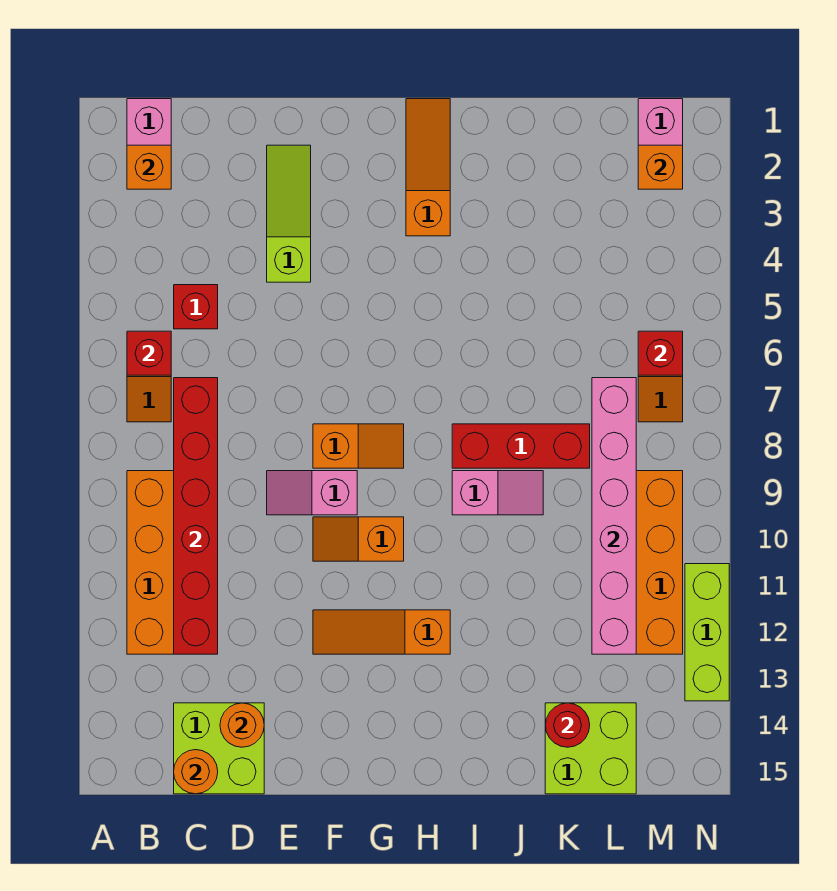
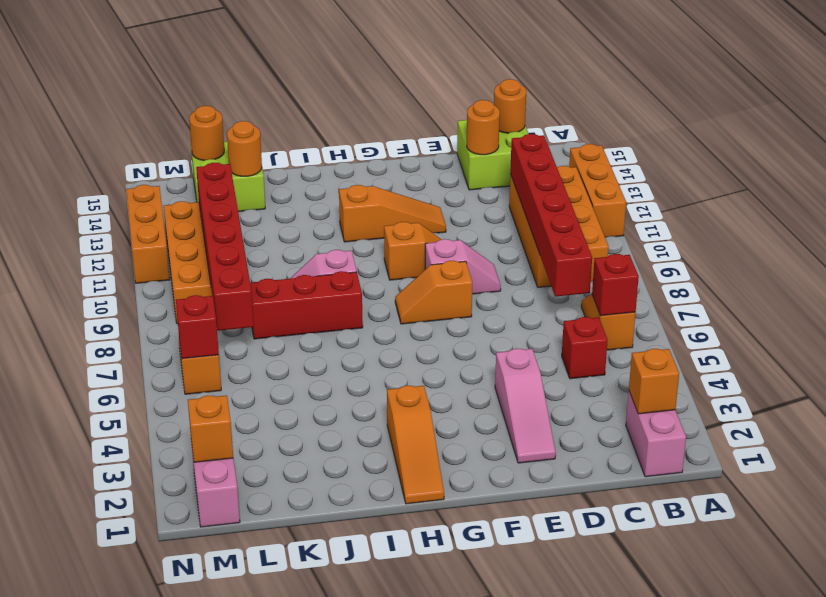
none -> orange 1x3 brick [569,144,626,237]
lime 1x3 slope [267,145,311,282] -> pink 1x3 slope [495,349,556,463]
red 1x1 round brick [545,703,590,747] -> orange 1x1 round brick [227,121,262,176]
pink 1x6 brick [592,378,636,654] -> red 1x6 brick [196,163,254,331]
none -> orange 1x1 round brick [189,106,224,161]
lime 1x3 brick [685,564,729,701] -> orange 1x3 brick [126,185,170,283]

